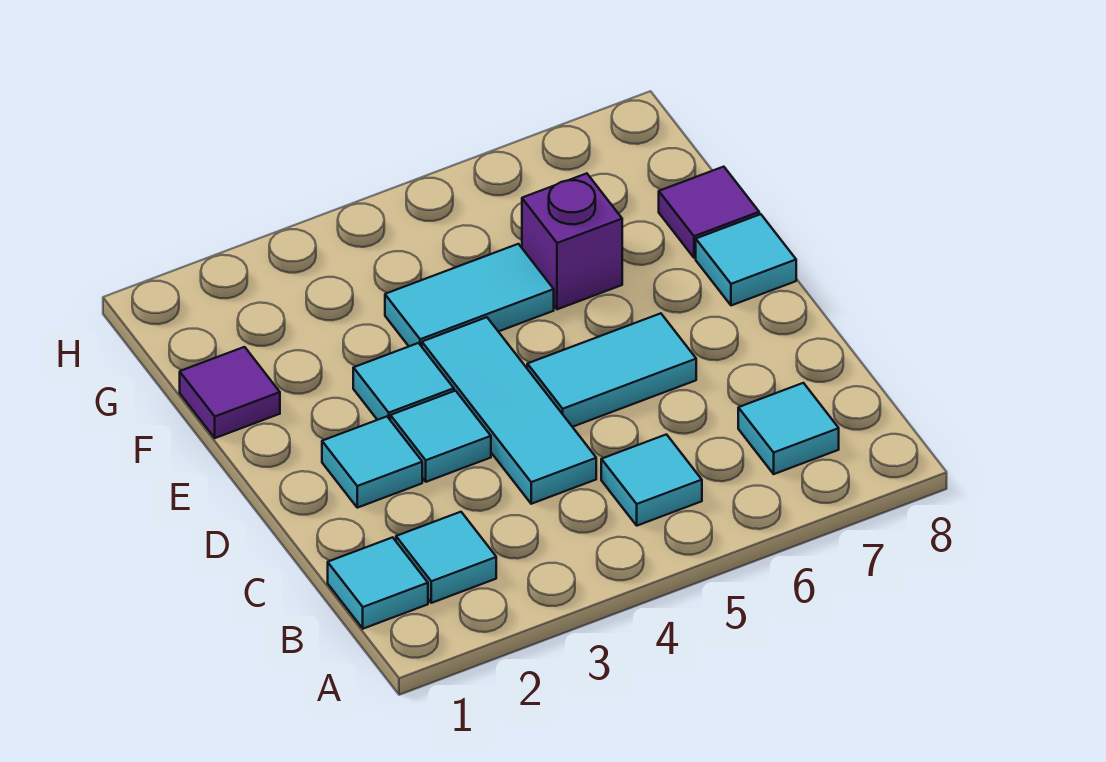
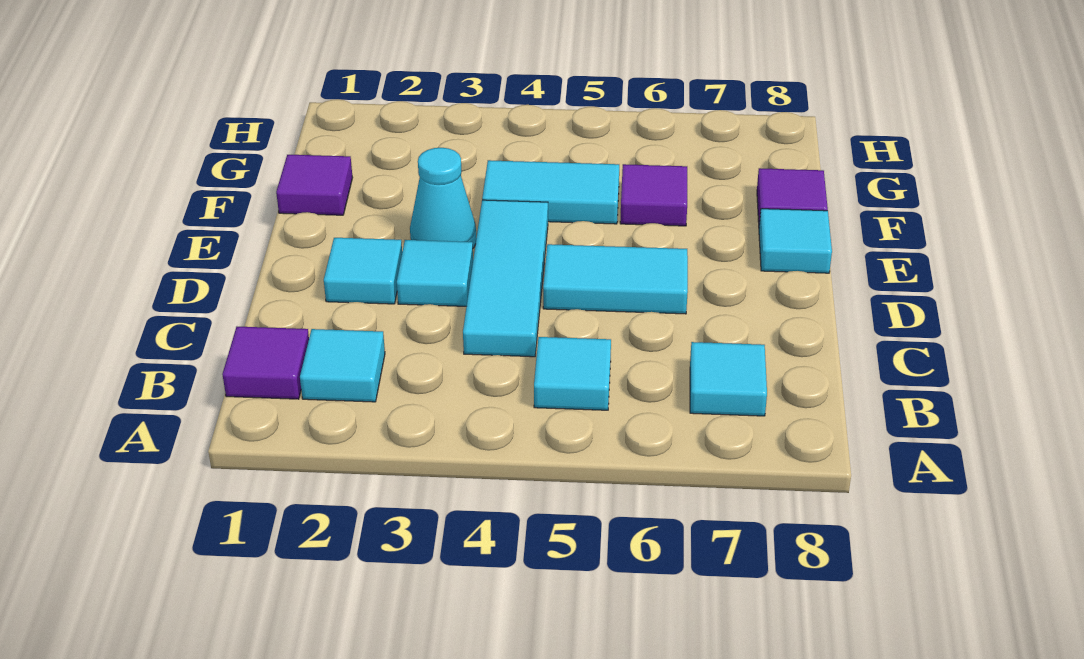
cyan 1x1 tile [328,537,428,629] -> purple 1x1 tile [222,327,309,399]
cyan 1x1 tile [353,343,454,420] -> cyan 1x1 cone [410,148,476,248]
purple 1x1 brick [522,173,622,309] -> purple 1x1 tile [620,164,687,226]

